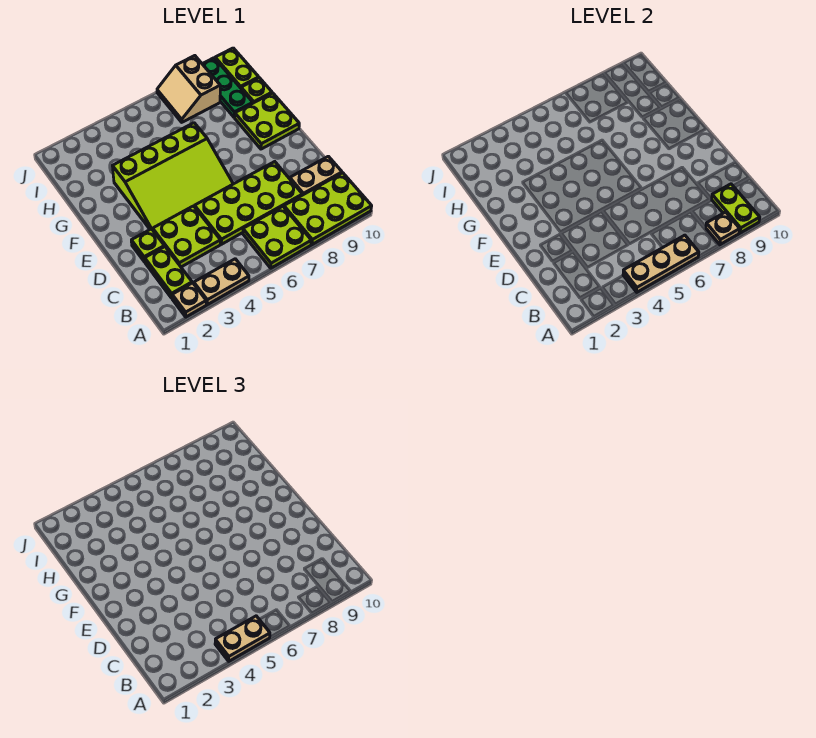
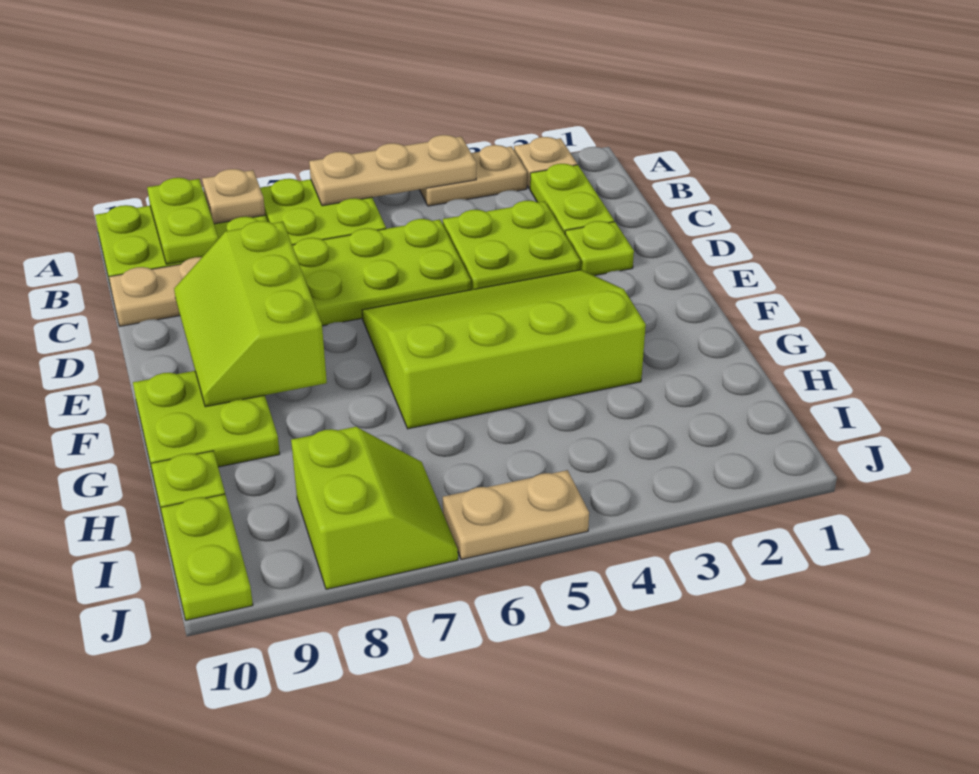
tan 1x2 plate [215,616,270,661] -> tan 1x2 plate moved to [443,470,589,559]
none -> lime 2x3 slope [174,221,327,407]
green 1x3 plate [203,58,253,117] -> none
tan 2x2 slope [157,56,220,122] -> lime 2x2 slope [291,427,458,589]

